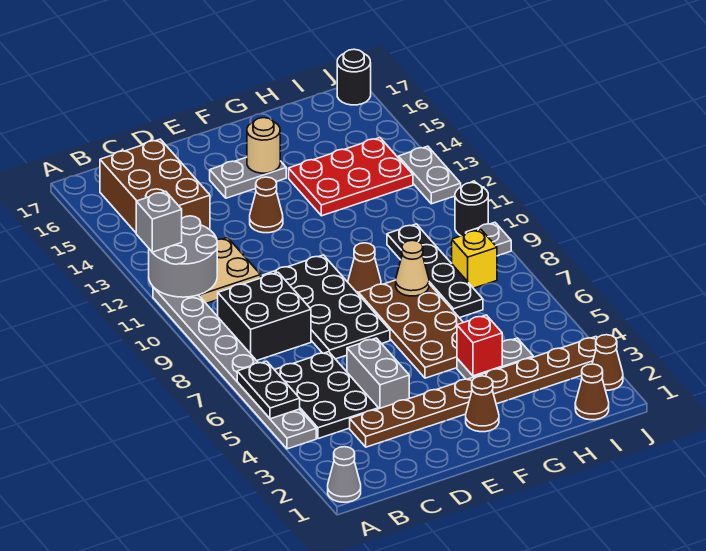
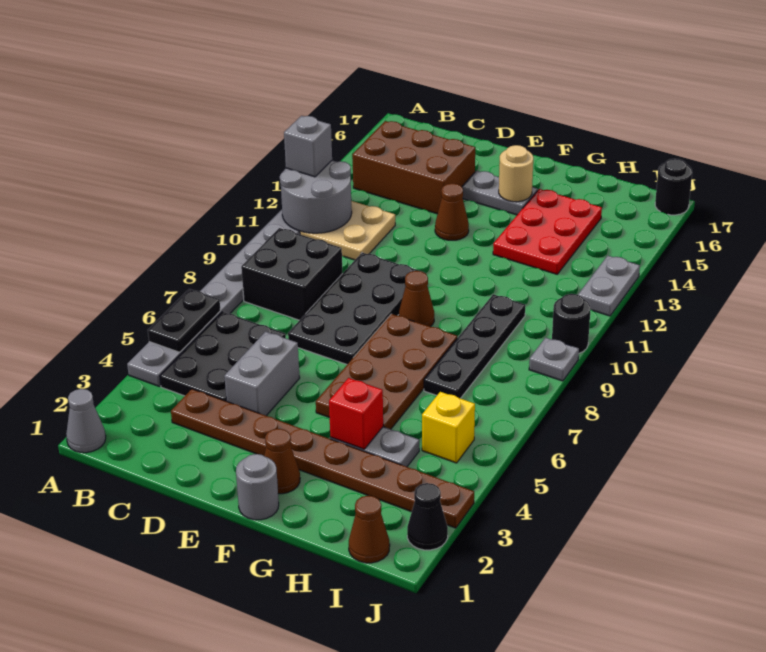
brown 2x3 brick [100,139,210,233] -> brown 2x3 brick turned to [352,121,475,214]
none -> grey 1x1 round brick [236,454,279,520]
tan 1x1 cone [396,240,429,296] -> none
red 2x3 plate [289,138,413,216] -> red 2x3 plate turned to [493,189,602,274]
yellow 1x1 brick [452,230,497,288] -> yellow 1x1 brick moved to [422,392,475,463]
brown 1x1 cone [592,335,623,390] -> black 1x1 cone [407,483,448,550]

